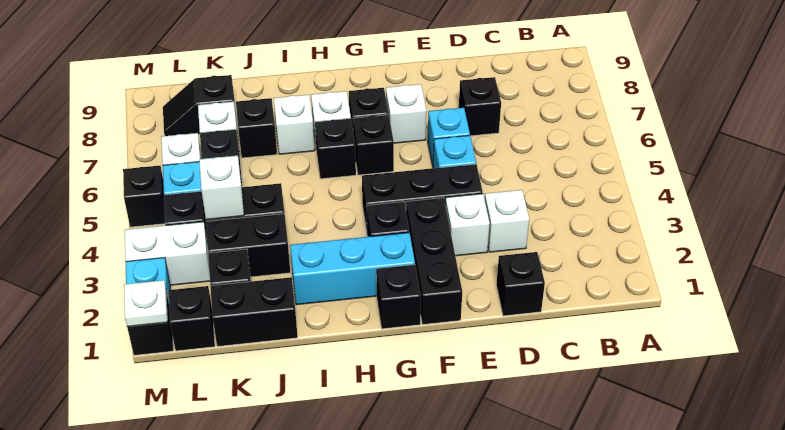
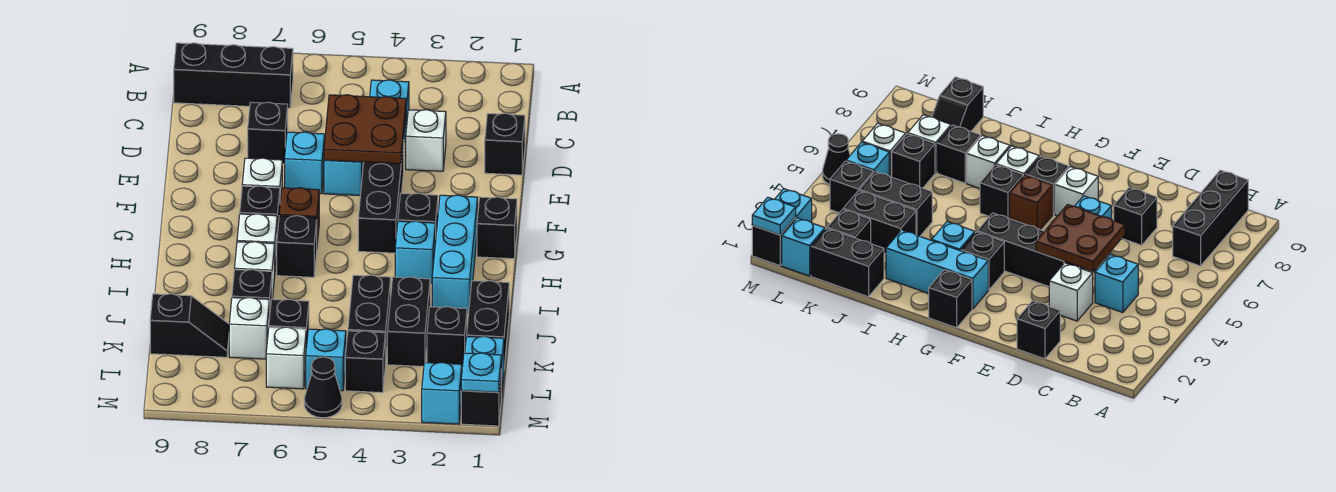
none -> cyan 1x1 brick [370,80,409,142]
none -> brown 2x2 plate [324,95,406,164]
white 1x1 brick [445,194,490,256] -> none
black 1x3 brick [406,198,462,325] -> black 1x3 brick moved to [174,43,293,108]
black 1x1 brick [353,115,394,175] -> brown 1x1 brick [279,188,319,243]
none -> cyan 1x1 brick [395,221,435,283]
white 1x1 brick [199,156,244,220] -> none
black 1x2 slope [163,75,237,136] -> black 1x2 slope turned to [150,294,229,357]
black 1x1 brick [168,286,215,351] -> cyan 1x1 brick [465,336,504,398]
white 1x2 brick [125,222,210,285] -> none
white 1x1 plate [124,280,168,327] -> cyan 1x1 plate [461,353,501,392]
black 1x1 brick [123,166,165,227] -> black 1x1 cone [304,357,342,418]

